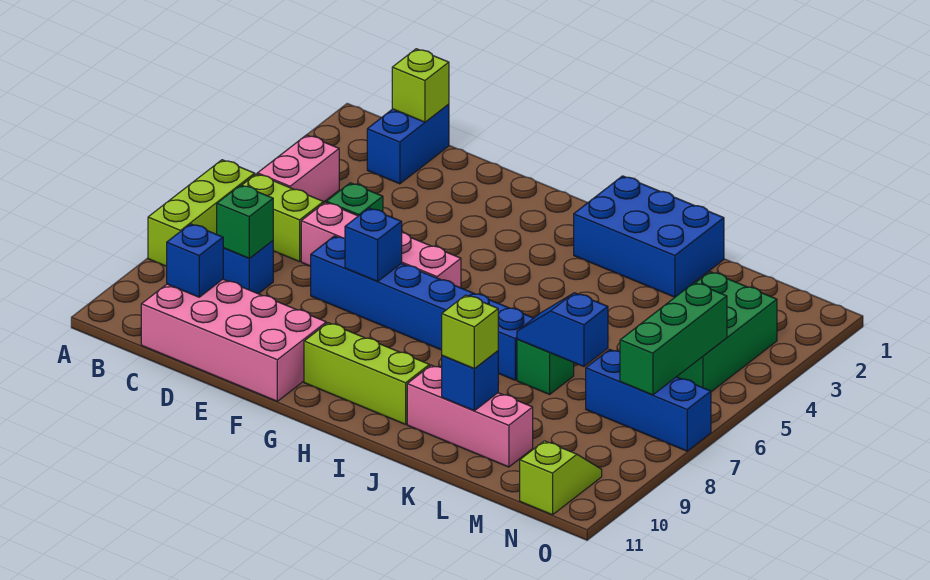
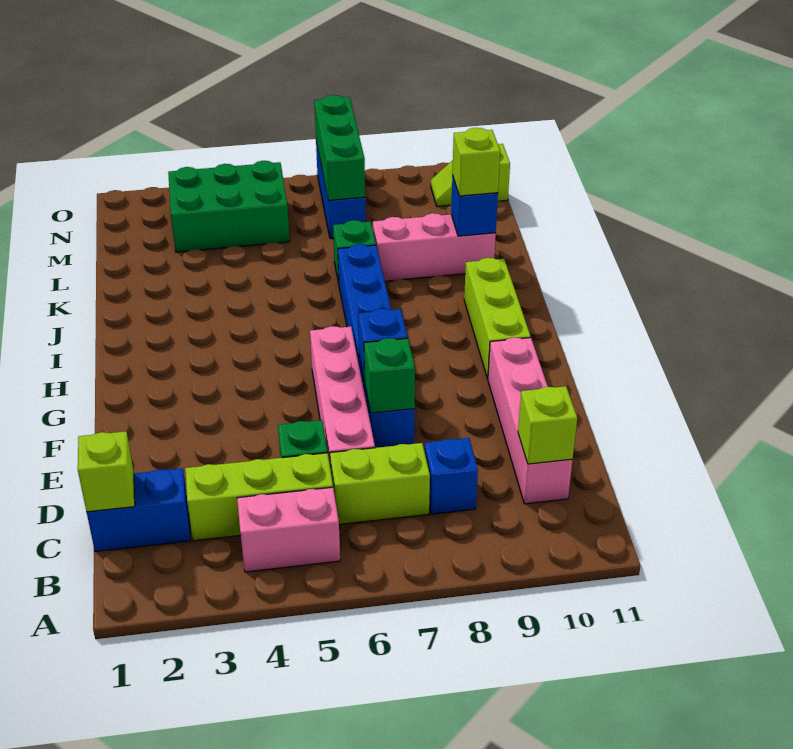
lime 1x3 brick [148,160,255,266] -> lime 1x3 brick moved to [185,453,333,541]
lime 1x2 brick [242,174,323,262] -> lime 1x2 brick turned to [330,443,430,524]
green 1x1 brick [217,185,273,258] -> green 1x1 brick moved to [364,338,415,413]
pink 2x4 brick [141,279,326,401] -> pink 1x4 brick [488,338,572,504]
blue 1x1 brick [167,224,223,297] -> lime 1x1 brick [518,386,577,464]
blue 2x3 brick [574,176,724,297] -> none
pink 1x3 brick [407,365,533,467] -> pink 1x3 brick turned to [373,213,496,281]
blue 1x2 slope [517,293,608,366] -> none
green 1x3 brick [620,282,727,395] -> green 1x3 brick turned to [314,95,365,200]

